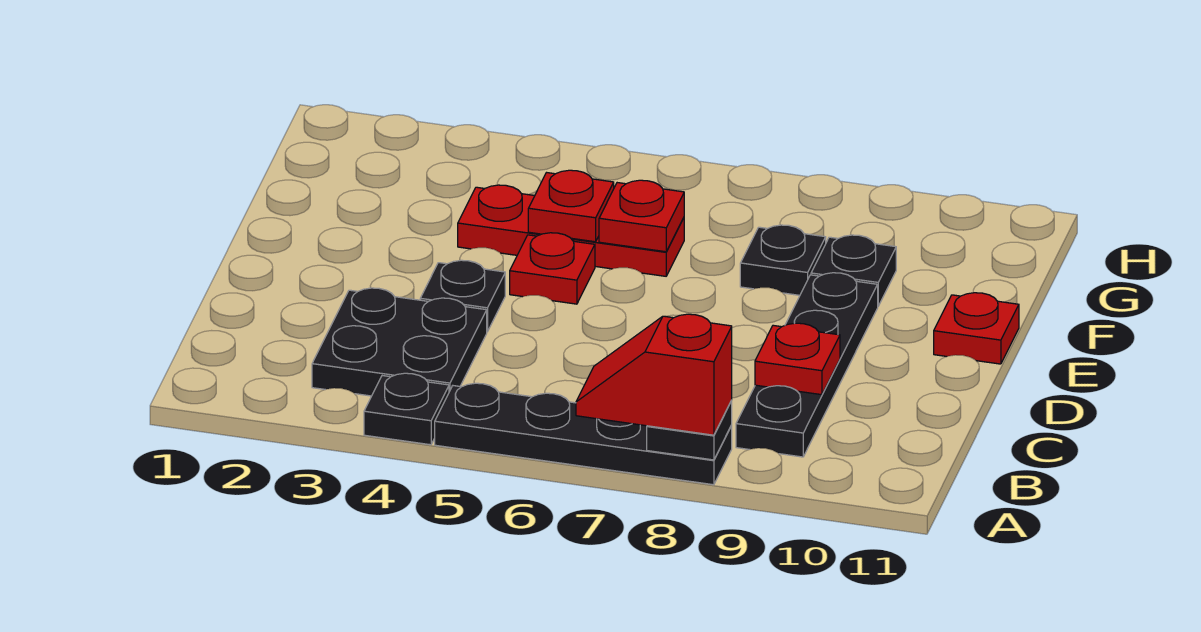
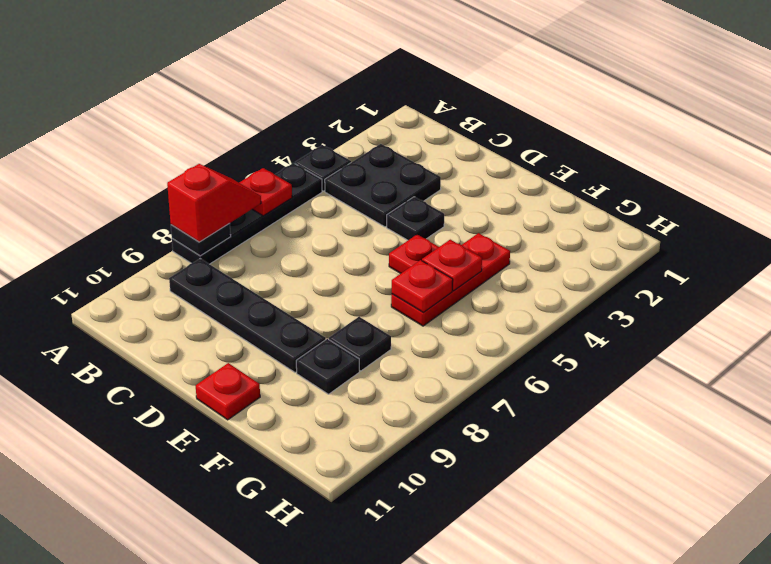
red 1x1 plate [755,323,840,395] -> red 1x1 plate moved to [239,168,292,216]

